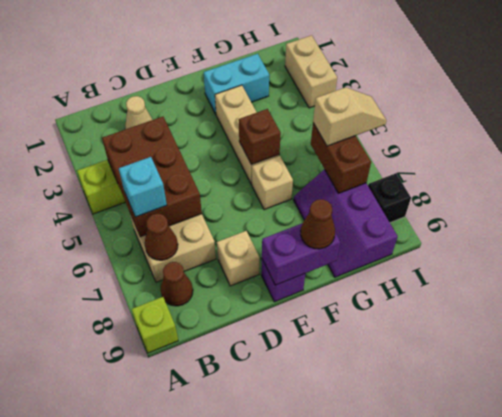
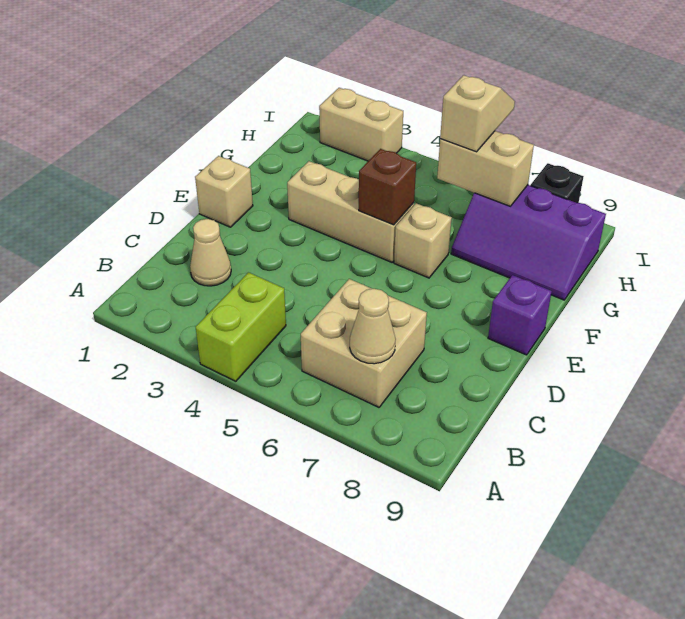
lime 1x1 brick [132,297,178,353] -> none
brown 2x3 brick [102,117,202,237] -> none
cyan 1x1 brick [119,157,167,217] -> none
brown 1x1 cone [145,213,178,260] -> tan 1x1 cone [350,289,396,364]
brown 1x1 cone [161,262,193,306] -> none
tan 1x1 brick [217,231,260,286] -> tan 1x1 brick moved to [195,156,253,227]
purple 1x2 brick [262,223,340,285] -> none
cyan 1x2 brick [203,54,269,114] -> none
brown 1x1 cone [301,199,335,249] -> none
brown 1x2 brick [311,123,371,193] -> tan 1x2 brick [437,131,534,206]

